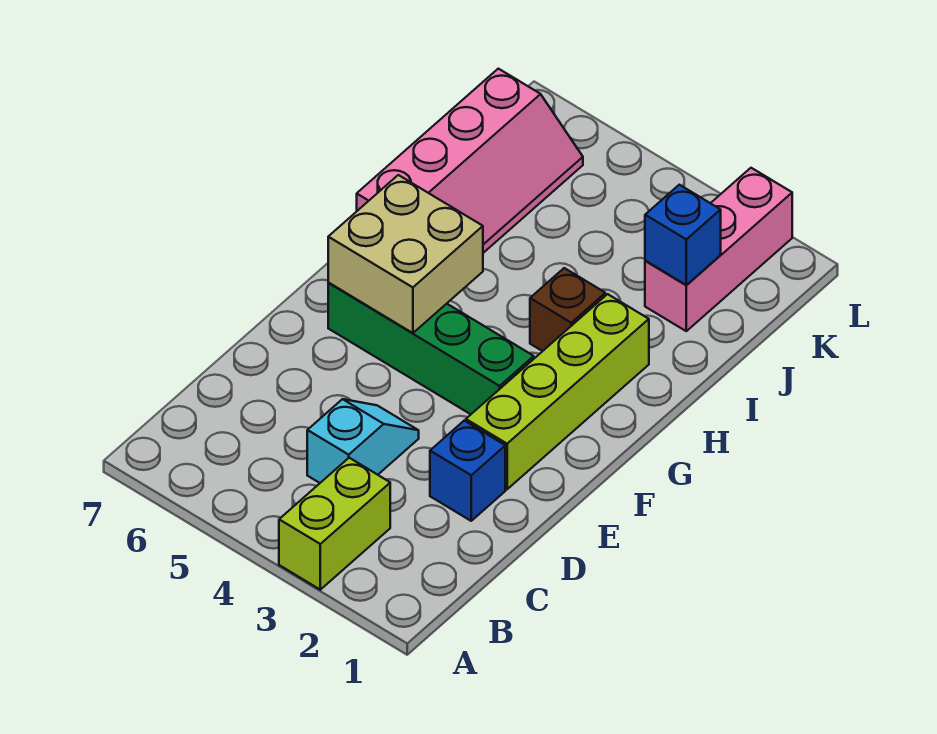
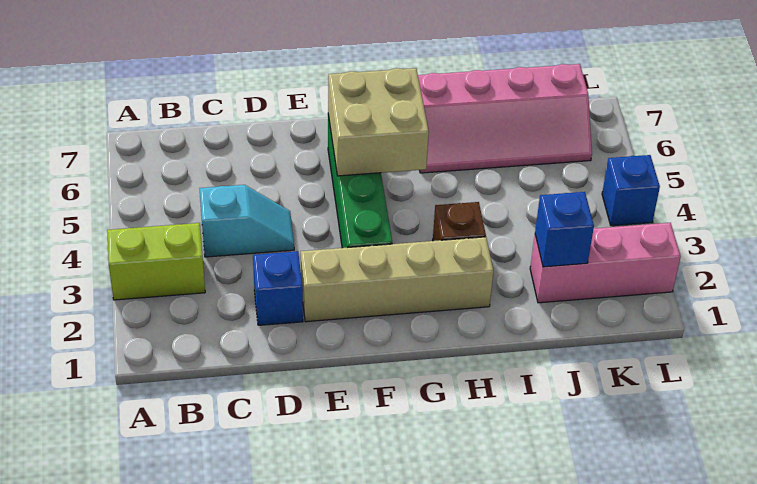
lime 1x4 brick [466,294,649,489] -> tan 1x4 brick [301,237,493,322]
none -> blue 1x1 brick [602,155,660,226]

